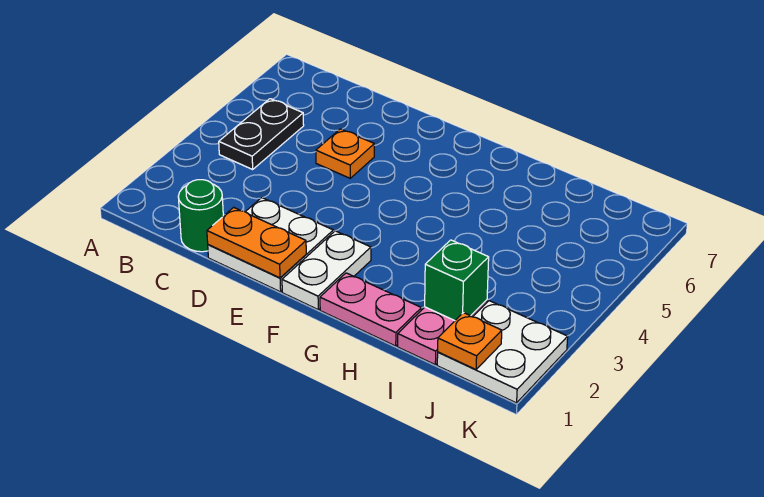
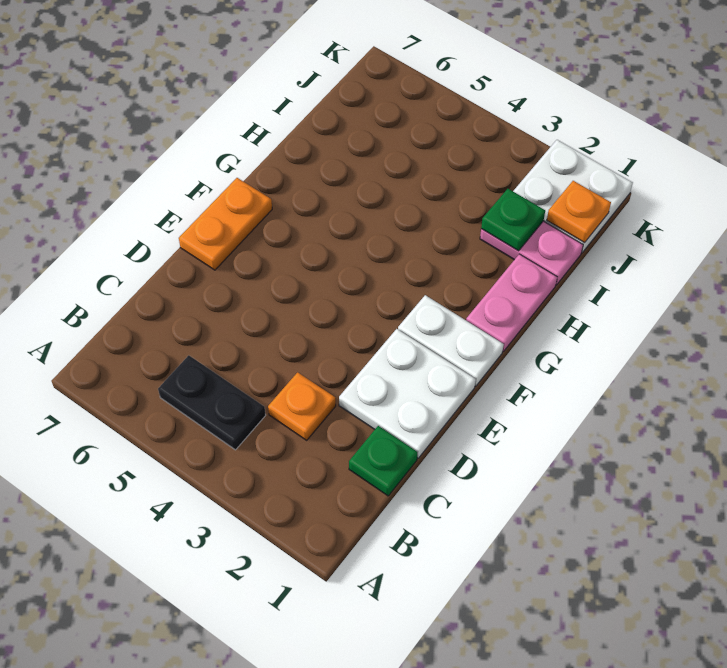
green 1x1 round brick [178,180,223,252] -> green 1x1 plate [349,426,417,496]
orange 1x2 plate [207,207,306,278] -> orange 1x2 plate moved to [179,178,272,270]
orange 1x1 plate [316,129,374,178] -> orange 1x1 plate moved to [268,372,336,440]
green 1x1 brick [425,240,489,321] -> green 1x1 plate [481,189,545,251]

